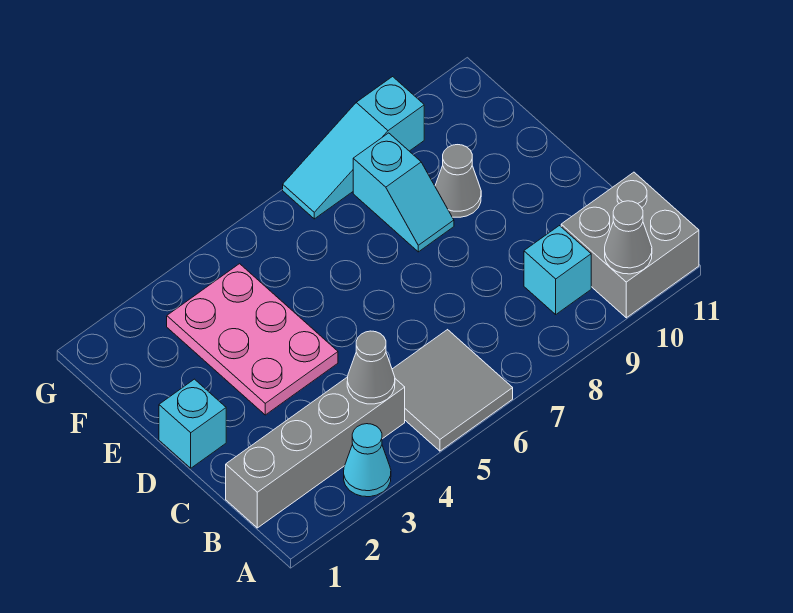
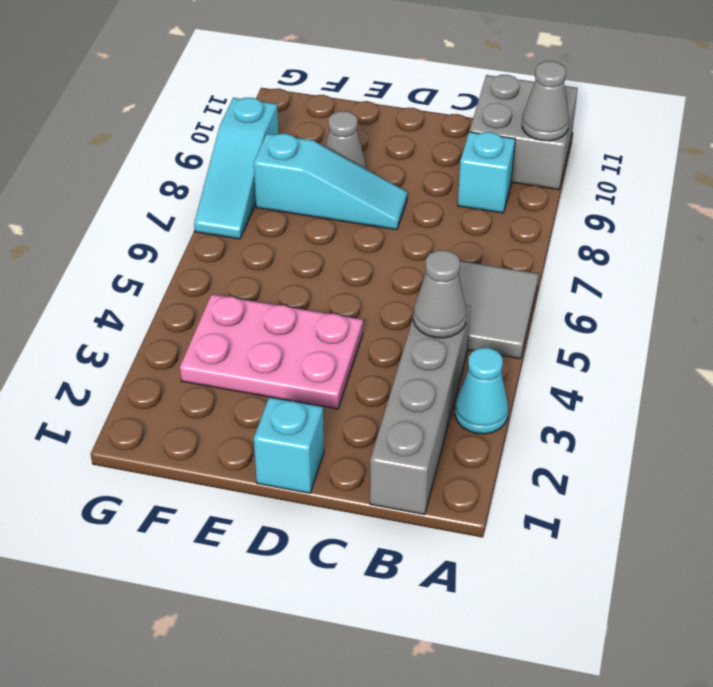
cyan 1x2 slope [353,133,454,252] -> cyan 1x3 slope [254,134,407,230]

